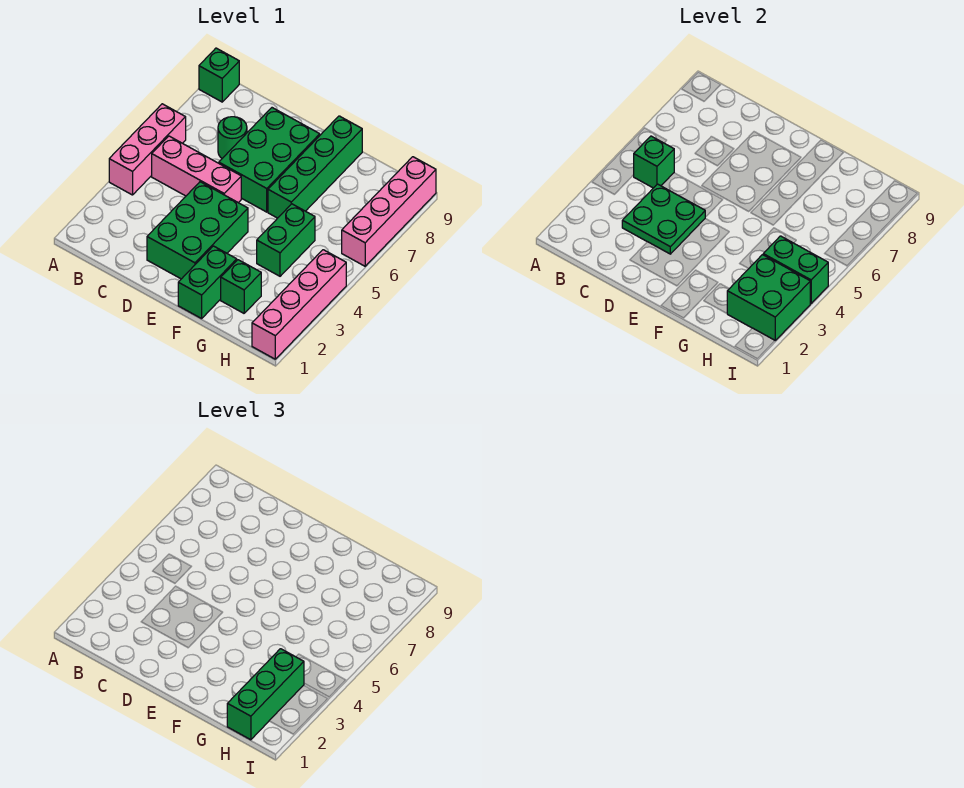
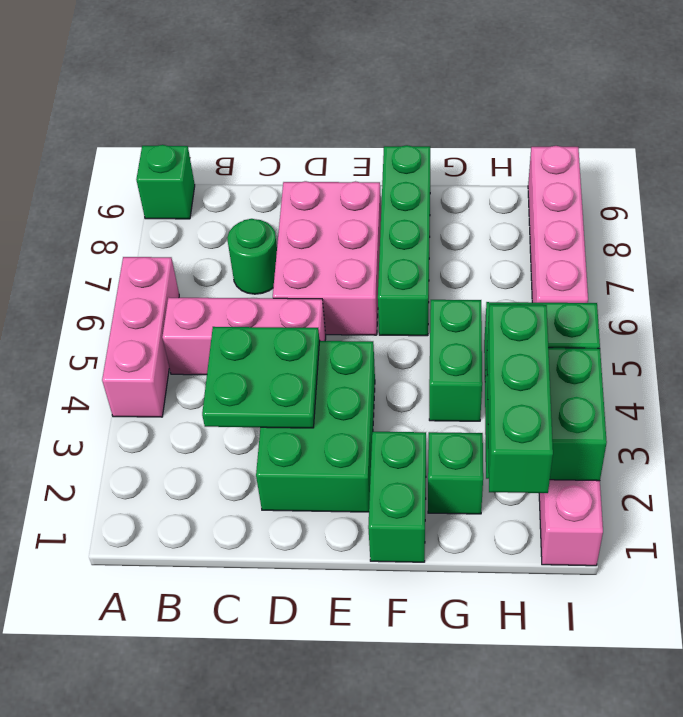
green 1x1 brick [634,136,674,188] -> none
green 2x3 brick [219,108,320,212] -> pink 2x3 brick [273,181,381,335]

